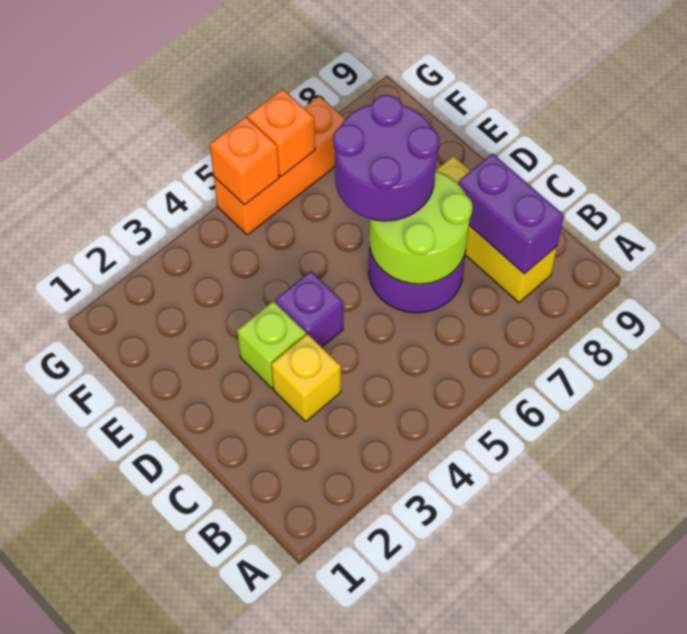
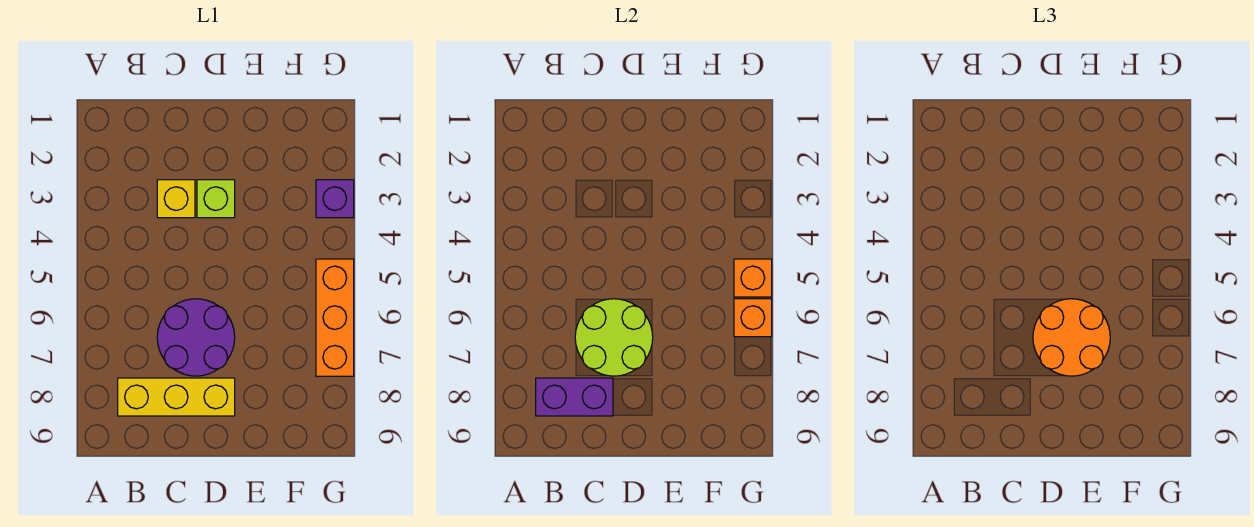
purple 1x1 brick [275,271,343,347] -> purple 1x1 brick moved to [316,180,354,218]
purple 2x2 round brick [333,95,439,221] -> orange 2x2 round brick [1033,299,1110,376]

